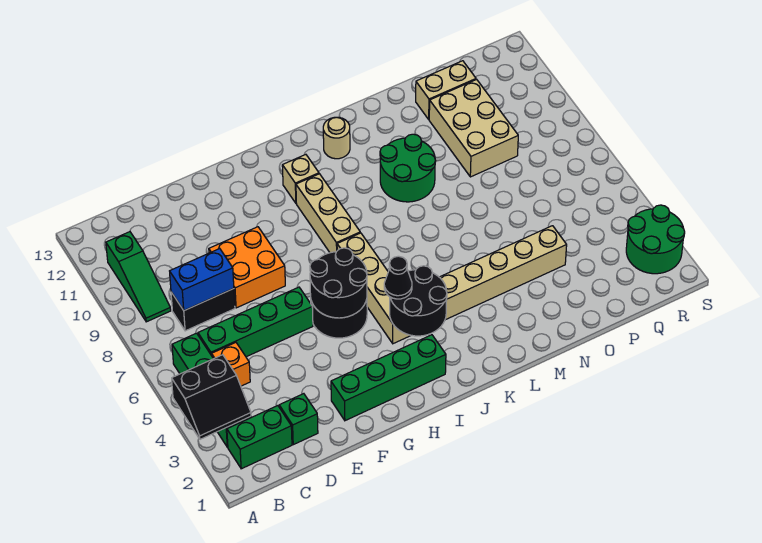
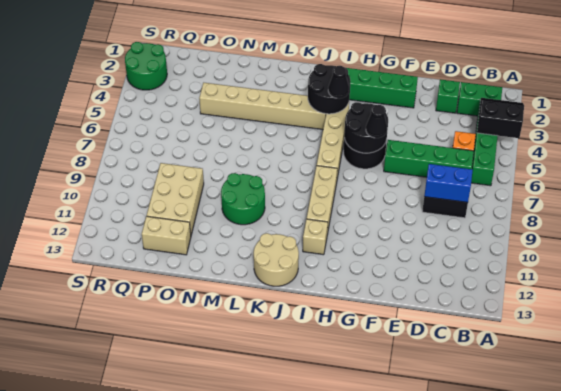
green 1x3 slope [106,232,171,322] -> none
orange 2x2 brick [209,227,285,308] -> none
none -> black 1x1 cone [366,105,387,138]
tan 1x1 round brick [323,117,350,159] -> tan 2x2 round brick [254,233,299,286]

